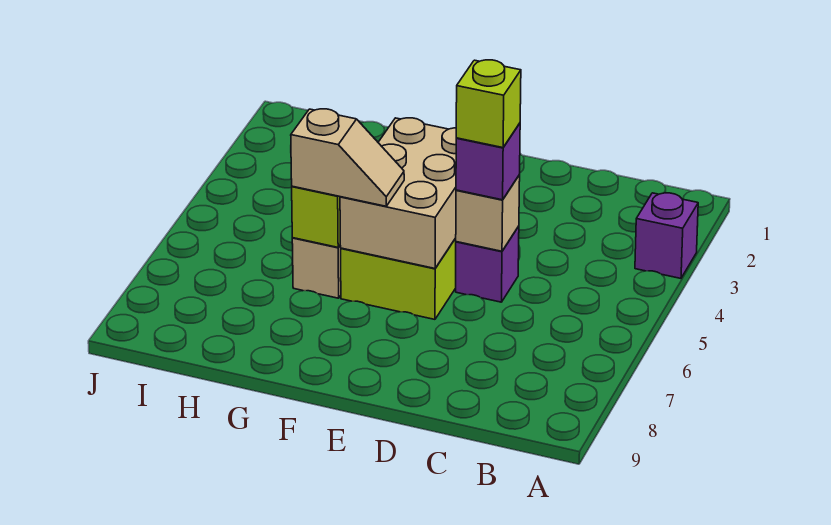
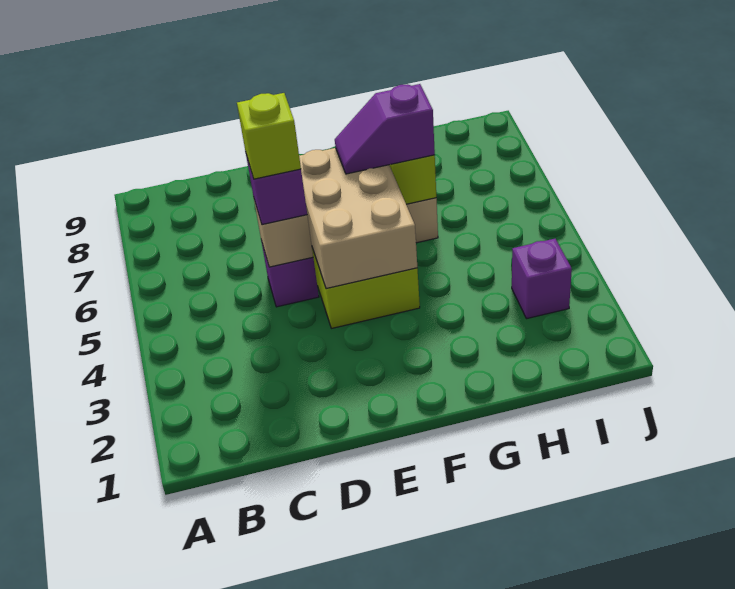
purple 1x1 brick [635,193,698,278] -> purple 1x1 brick moved to [512,239,572,319]
tan 1x2 slope [291,109,404,206] -> purple 1x2 slope [335,84,435,174]

